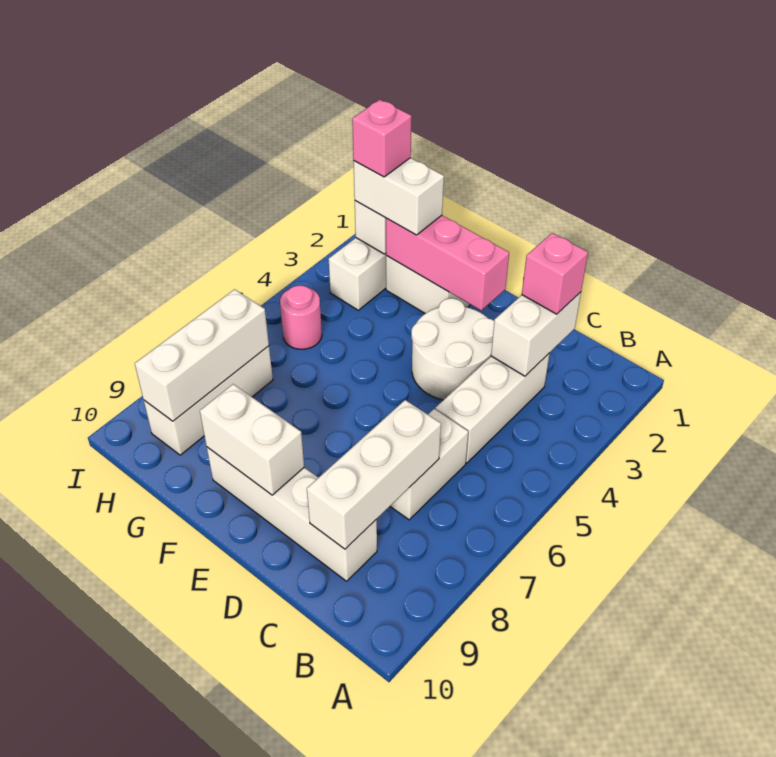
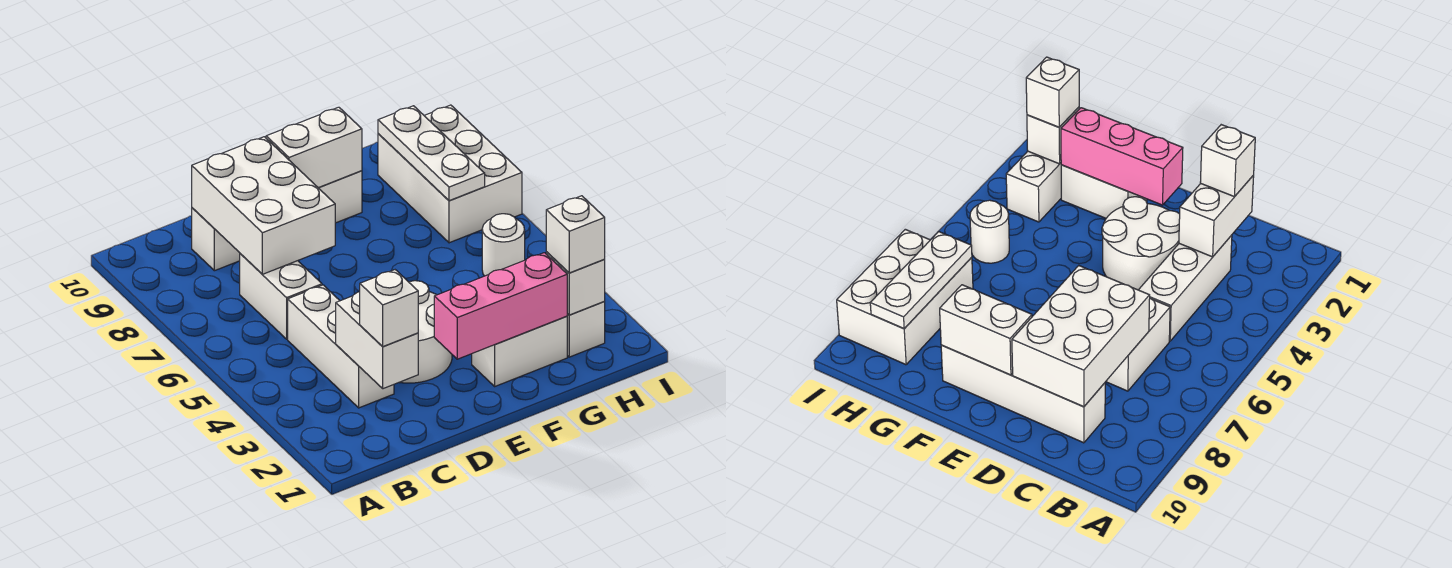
pink 1x1 brick [522,233,588,314] -> white 1x1 brick [360,270,418,347]
white 1x3 brick [307,400,441,549] -> white 2x3 brick [192,137,335,274]
white 1x2 brick [354,158,444,235] -> white 1x1 brick [546,196,605,273]
pink 1x1 brick [352,100,411,177] -> none
pink 1x1 round brick [280,286,322,349] -> white 1x1 round brick [482,214,525,276]
white 1x3 brick [144,346,273,455] -> white 2x3 brick [378,105,522,243]
white 1x3 brick [135,289,269,421] -> white 1x3 plate [378,106,485,201]

